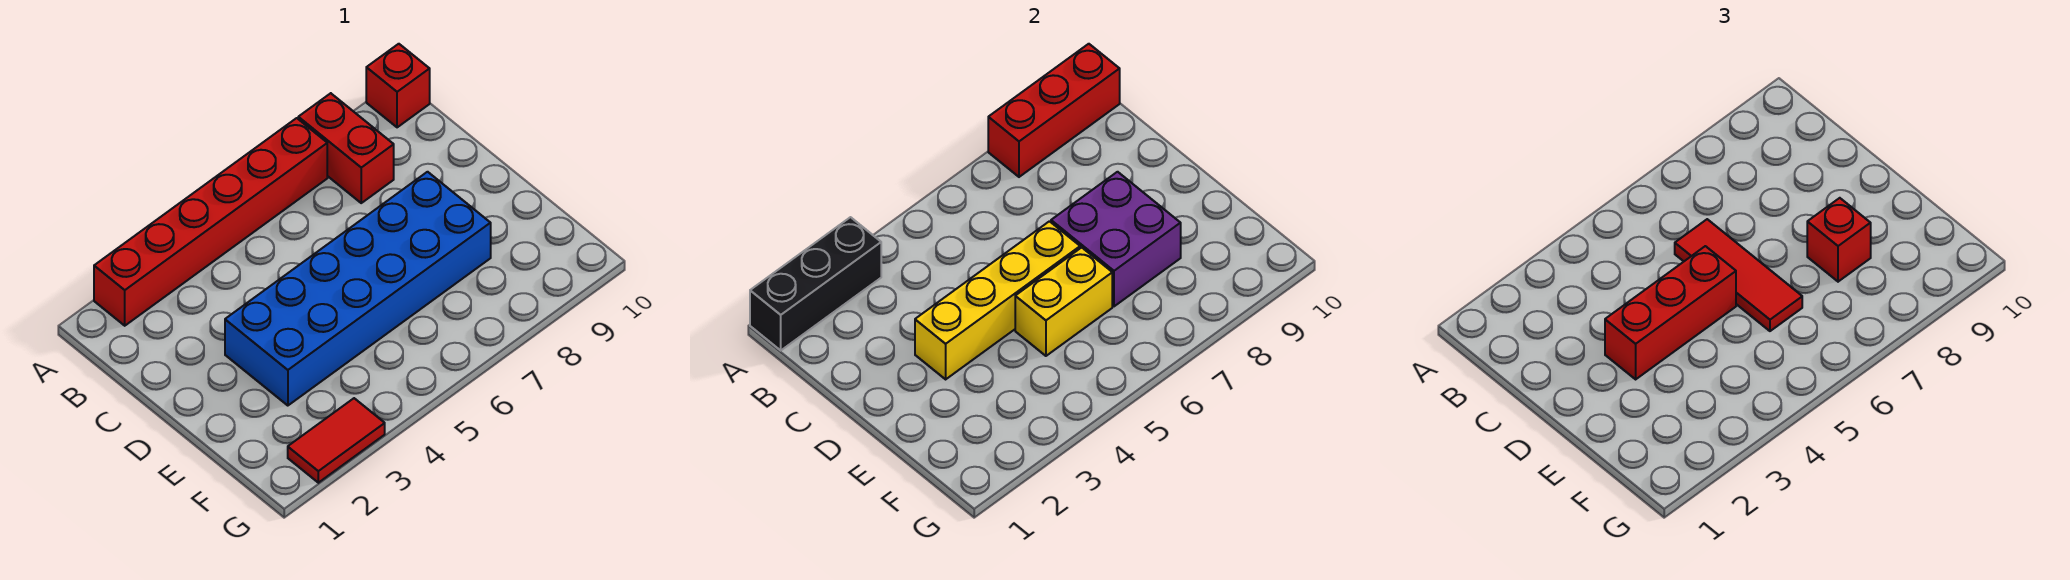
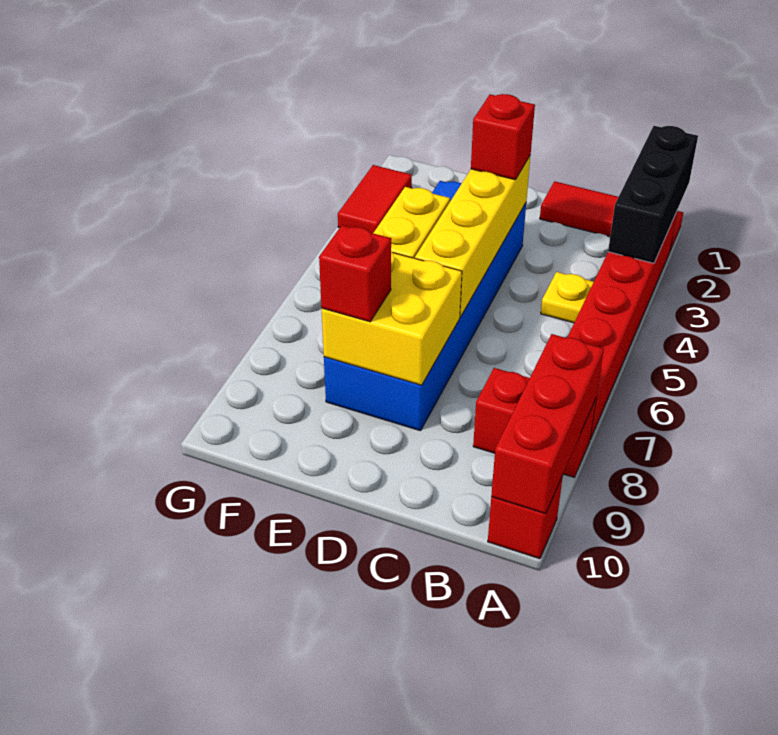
none -> yellow 1x1 plate [541,272,594,323]
red 1x3 tile [1675,219,1802,331] -> red 1x3 tile moved to [540,181,683,251]
red 1x3 brick [1605,246,1736,379] -> red 1x1 brick [471,94,535,180]
purple 2x2 brick [1051,172,1181,306] -> yellow 2x2 brick [322,252,462,385]

